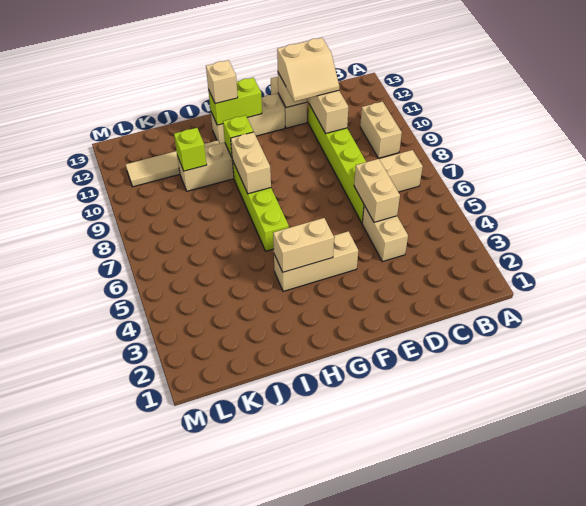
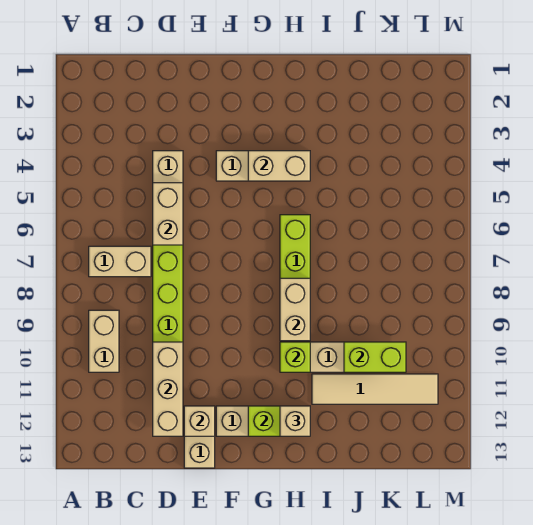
tan 2x2 slope [277,38,339,102] -> none
lime 1x1 brick [174,128,207,171] -> lime 1x2 brick [344,342,406,372]

